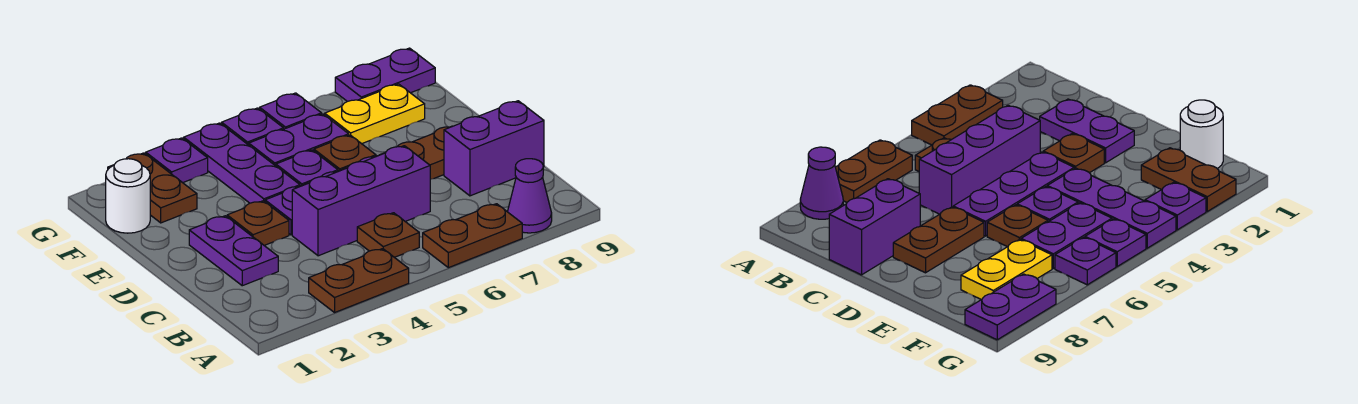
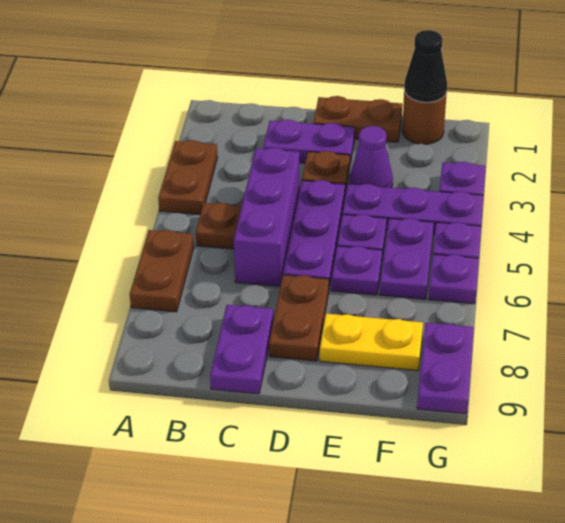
purple 1x1 cone [508,159,552,233] -> purple 1x1 cone moved to [350,126,393,188]
purple 1x2 brick [444,101,544,196] -> purple 1x2 plate [210,305,274,394]
brown 1x1 plate [314,135,376,171] -> purple 1x1 plate [331,246,382,295]
white 1x1 round brick [106,159,150,233] -> brown 1x1 round brick [402,90,447,144]
none -> black 1x1 cone [404,30,447,102]
brown 1x2 plate [108,153,197,223] -> brown 1x2 plate moved to [313,96,403,142]
yellow 1x2 plate [325,84,425,144] -> yellow 1x2 plate turned to [320,314,423,371]

